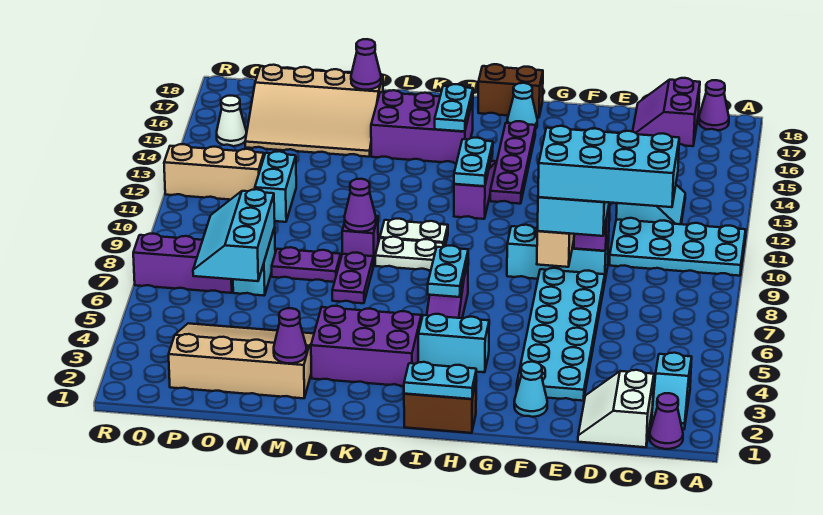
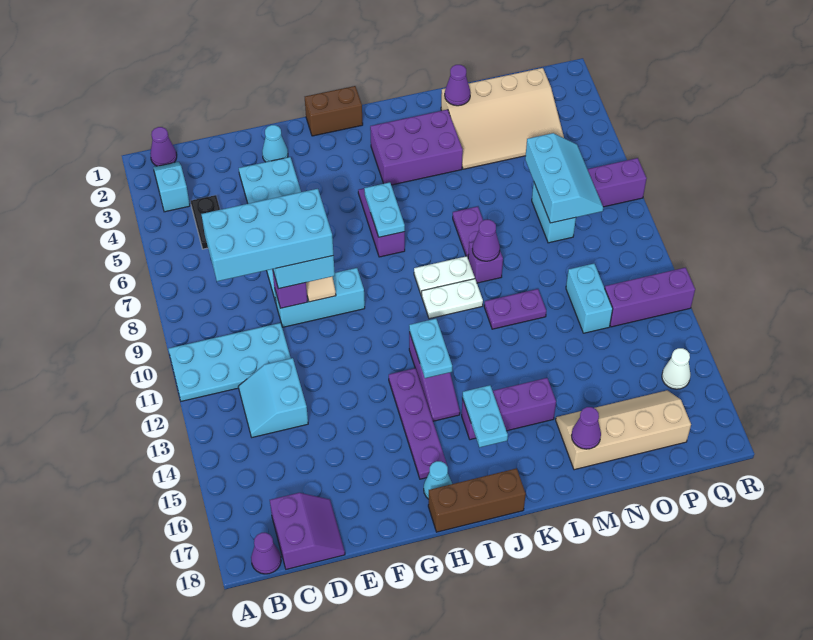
white 2x2 slope [578,370,654,447] -> none
none -> black 1x2 plate [191,195,220,249]
cyan 1x2 plate [404,362,476,399] -> none
cyan 1x2 brick [418,314,489,372] -> none
brown 1x2 brick [478,64,543,118] -> brown 1x3 brick [428,468,526,532]
purple 2x3 brick [371,90,473,163] -> purple 1x3 brick [462,378,556,440]
purple 1x2 plate [272,247,341,282] -> purple 1x2 plate moved to [484,289,546,329]
tan 3x4 slope [245,65,383,157] -> tan 2x4 slope [556,390,691,470]
tan 1x3 brick [164,144,264,200] -> purple 1x3 brick [605,268,695,327]

